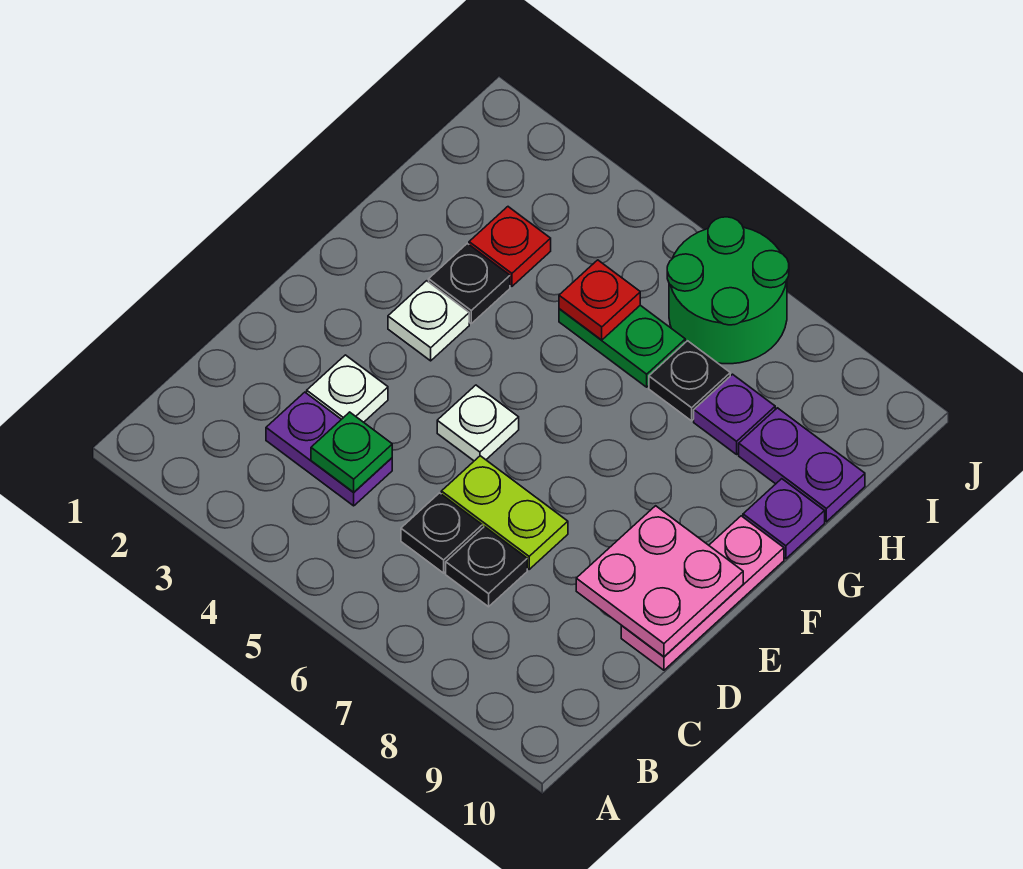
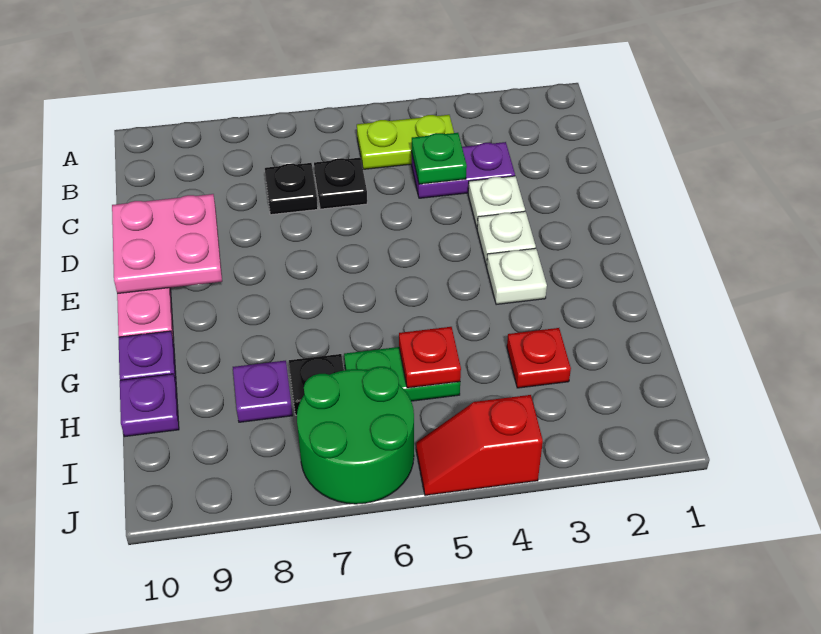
lime 1x2 plate [441,456,568,569] -> lime 1x2 plate moved to [357,115,454,169]
white 1x1 plate [437,385,519,461] -> white 1x1 plate moved to [477,211,536,265]
black 1x1 plate [429,244,510,323] -> none
purple 1x2 plate [739,408,865,522] -> purple 1x1 plate [120,374,179,437]
none -> red 1x2 slope [416,395,543,496]

